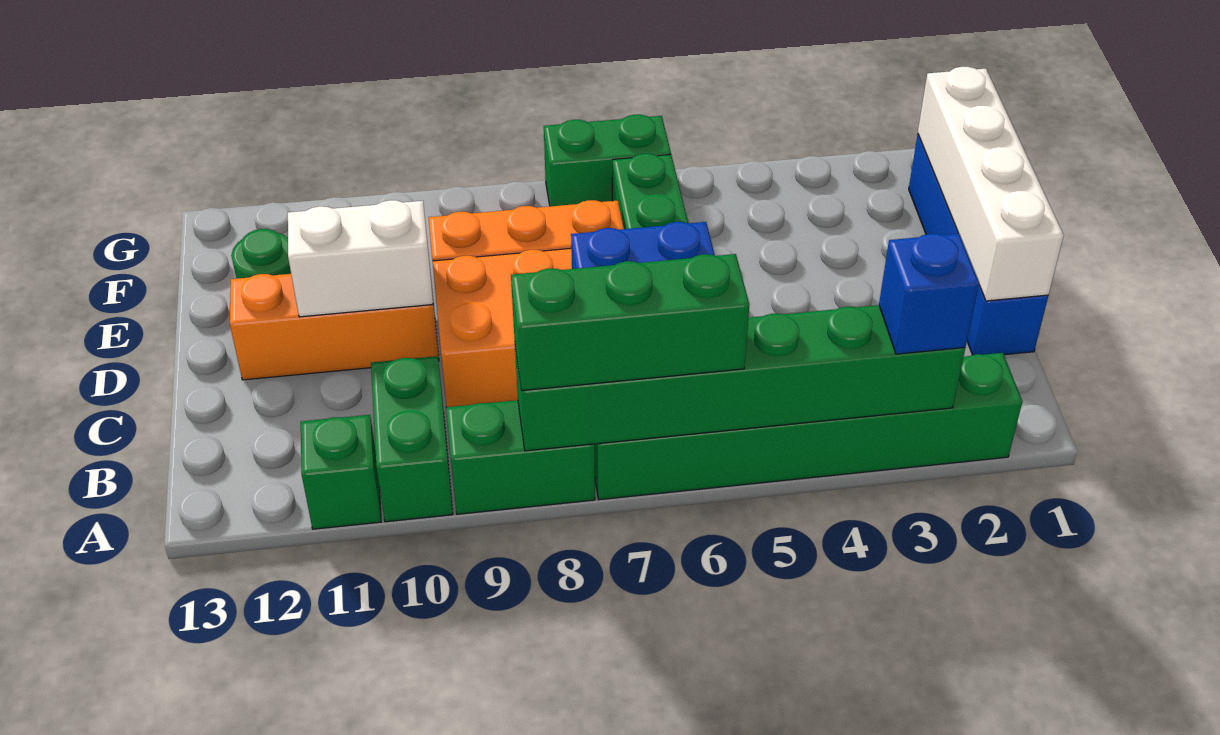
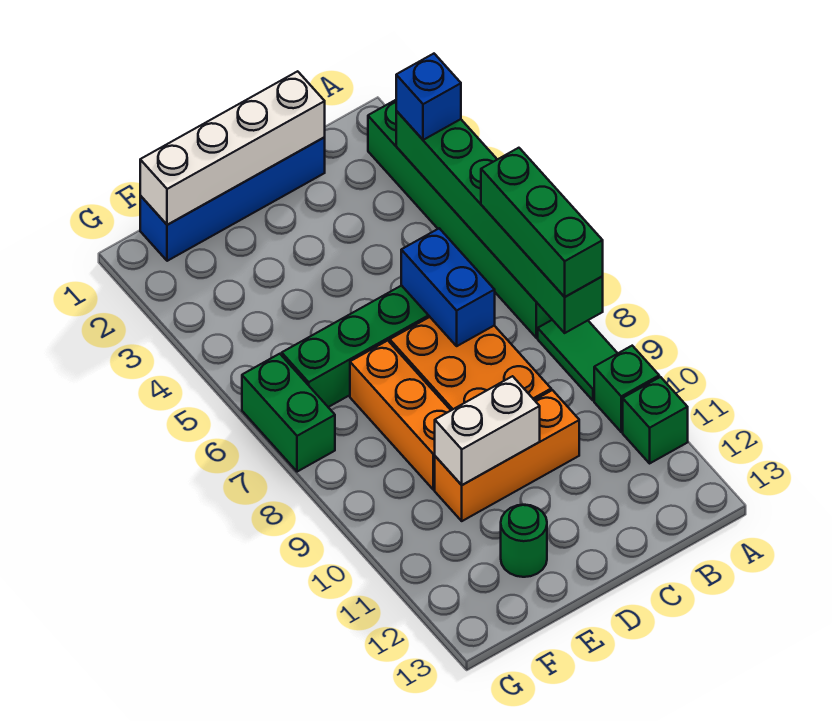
green 1x2 brick [446,400,595,514] -> green 1x2 tile [538,320,618,401]
green 1x2 brick [371,356,453,522] -> green 1x1 brick [594,346,659,432]
orange 1x3 brick [230,273,439,380] -> orange 1x3 brick turned to [435,390,579,521]
white 1x2 brick [288,200,433,317] -> white 1x2 brick turned to [435,376,540,485]

